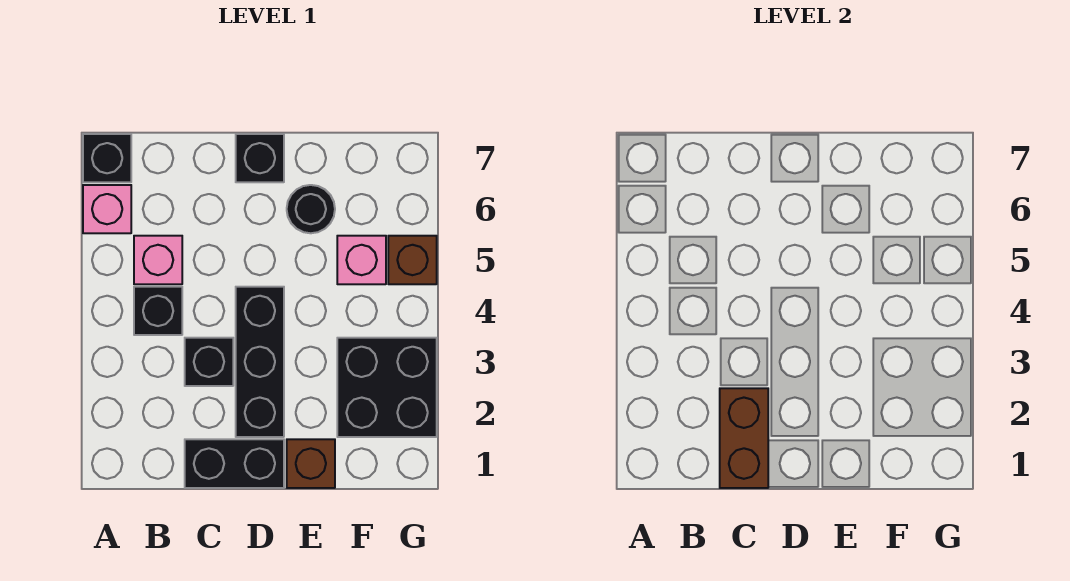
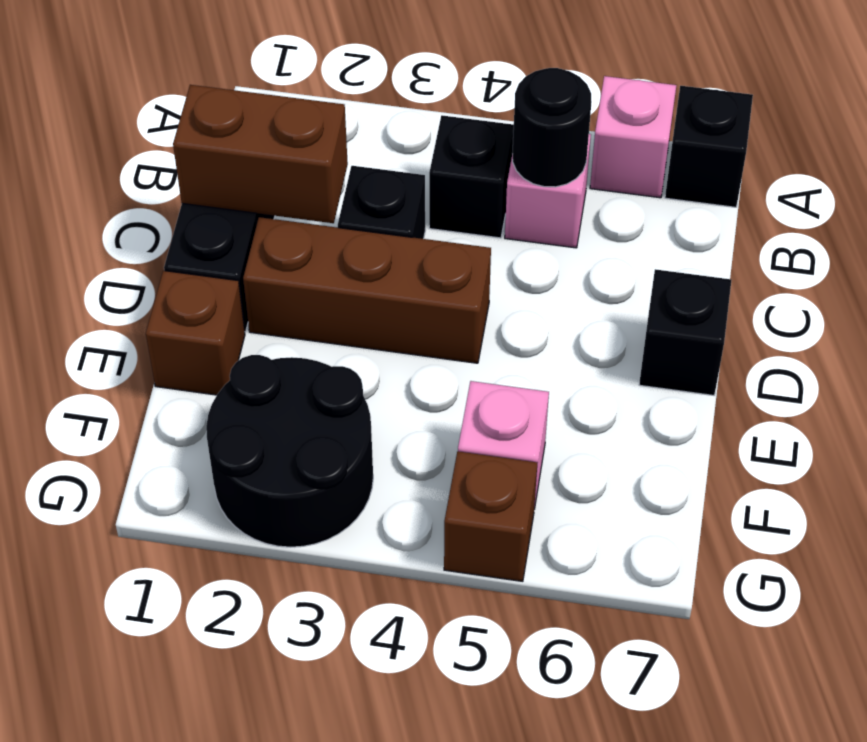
black 1x3 brick [236,287,284,437] -> brown 1x3 brick [243,217,491,363]
black 1x1 round brick [287,185,335,233] -> black 1x1 round brick moved to [512,68,592,187]
black 2x2 brick [337,338,437,437] -> black 2x2 round brick [206,355,373,547]

